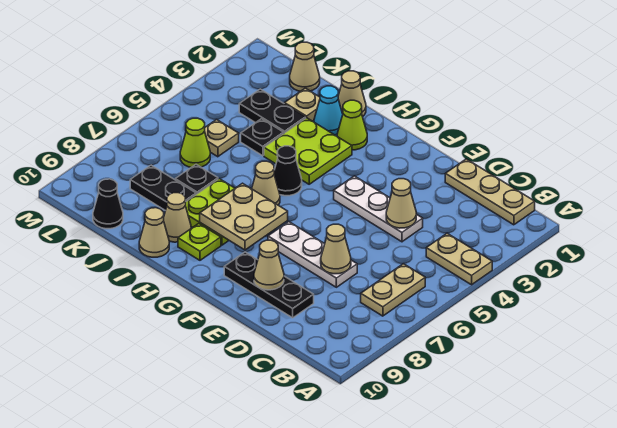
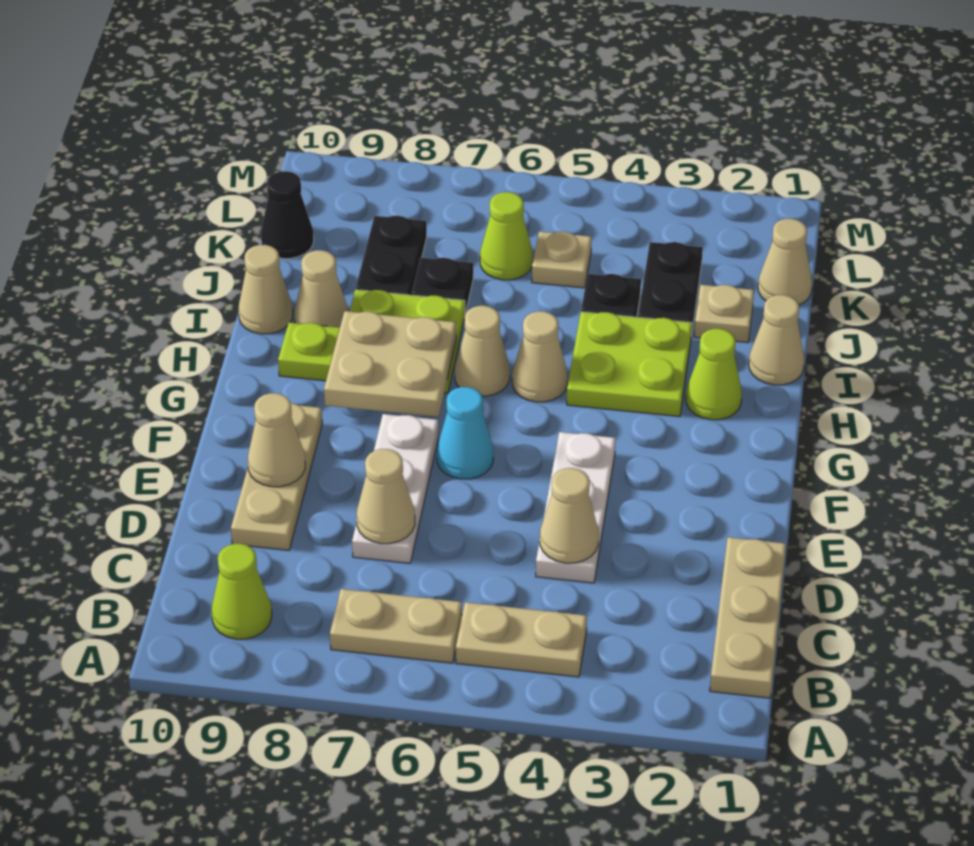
tan 1x2 plate [426,233,492,285] -> tan 1x2 plate turned to [456,602,587,677]
none -> lime 1x1 cone [212,544,272,639]
black 1x3 plate [224,252,314,318] -> tan 1x3 plate [231,403,322,550]
black 1x1 cone [274,146,302,196] -> tan 1x1 cone [512,311,567,402]
cyan 1x1 cone [314,86,343,135] -> cyan 1x1 cone moved to [437,387,493,479]

